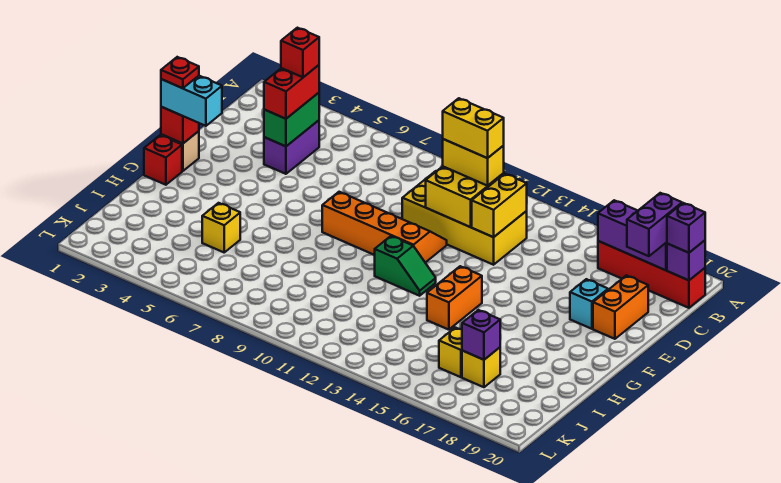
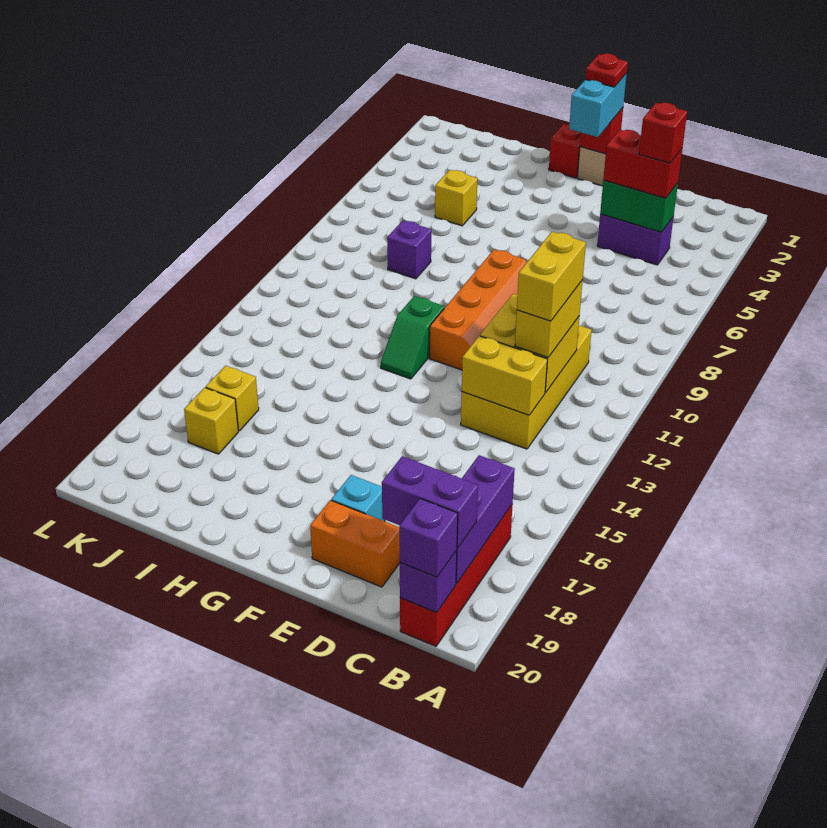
orange 1x2 brick [427,266,482,330] -> none
purple 1x1 brick [462,310,500,360] -> purple 1x1 brick moved to [387,220,431,279]

